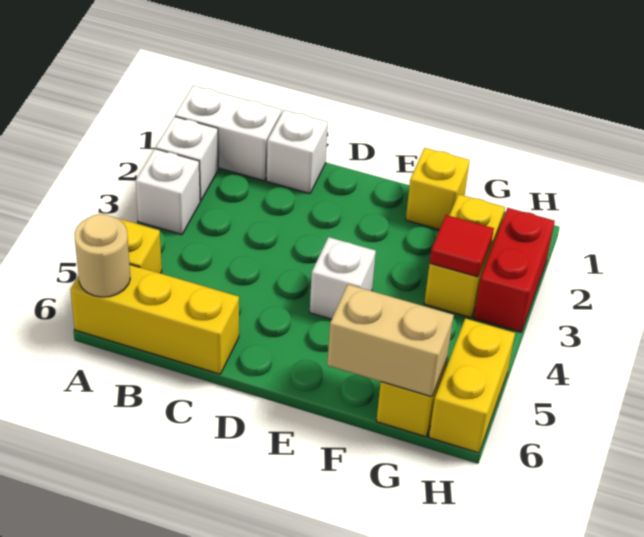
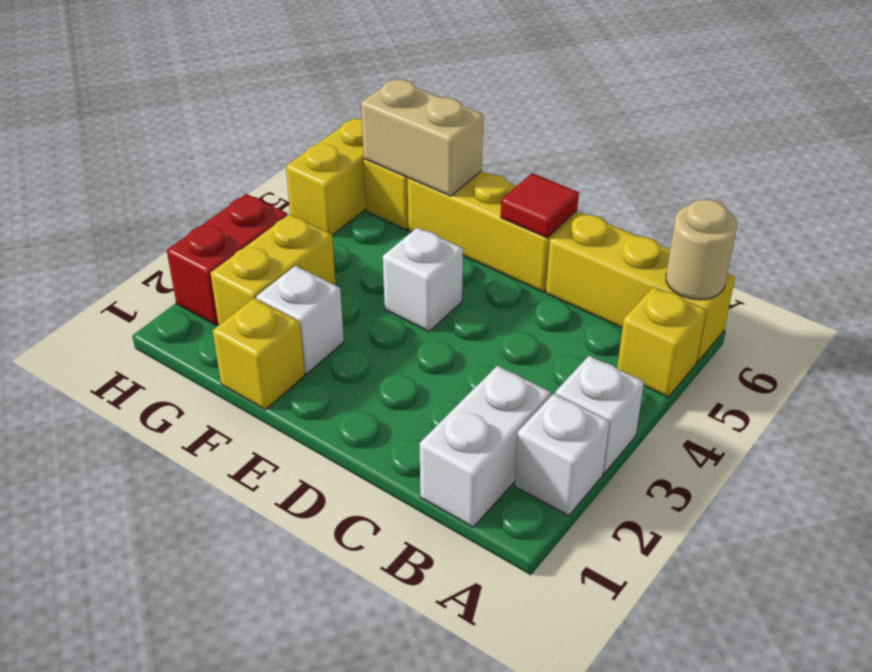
white 1x2 brick [175,85,282,181] -> white 1x2 brick turned to [420,366,551,527]
white 1x1 brick [267,110,328,194] -> white 1x1 brick moved to [256,266,344,374]
none -> yellow 1x3 brick [407,171,577,292]
red 1x1 tile [430,215,494,277] -> red 1x1 tile moved to [501,173,579,238]

